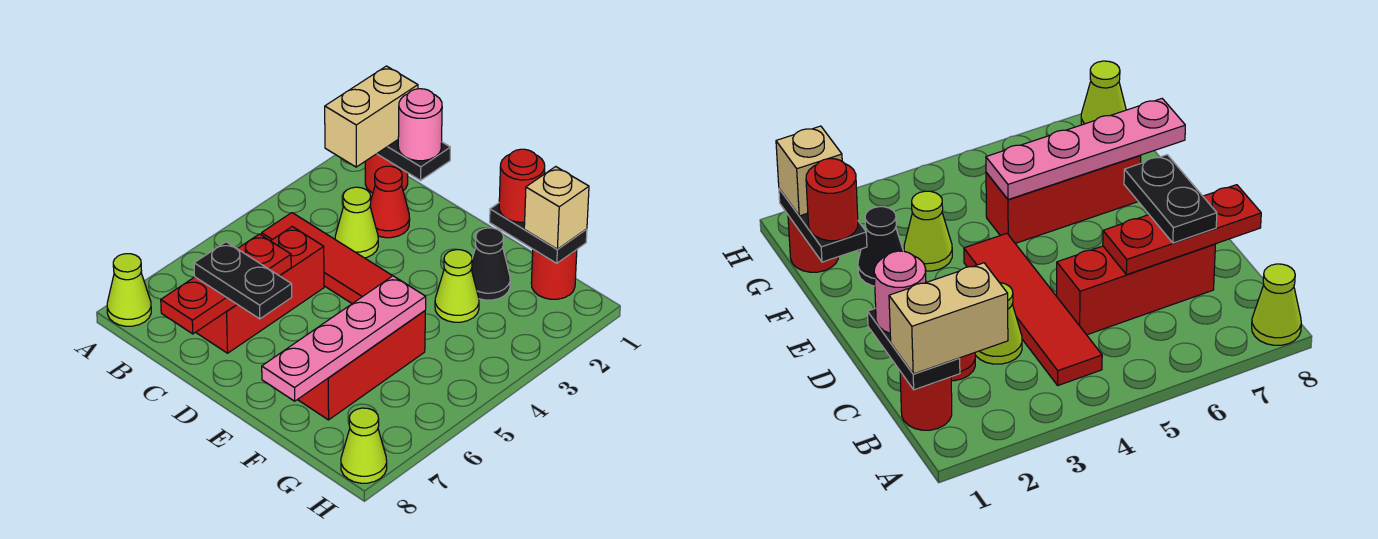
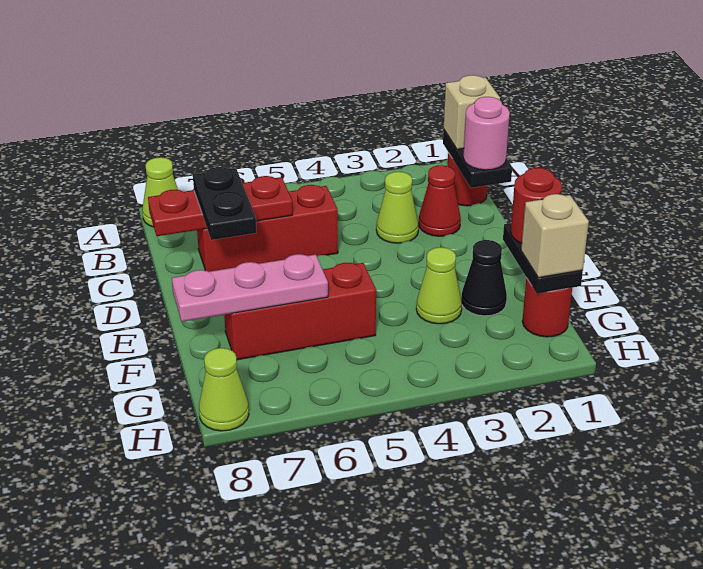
tan 1x2 brick [325,66,418,167] -> tan 1x1 brick [444,75,500,149]
red 1x4 tile [262,213,392,304] -> none
pink 1x4 plate [262,276,426,401] -> pink 1x3 plate [172,254,328,322]

